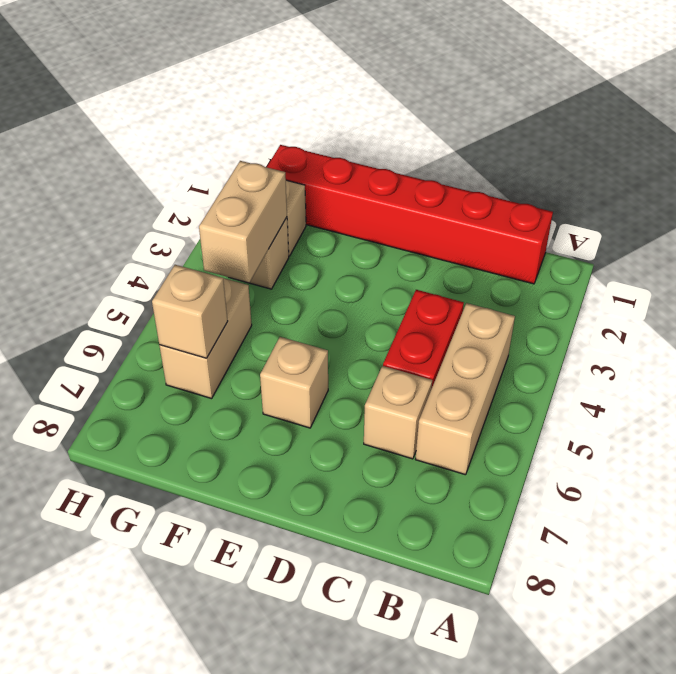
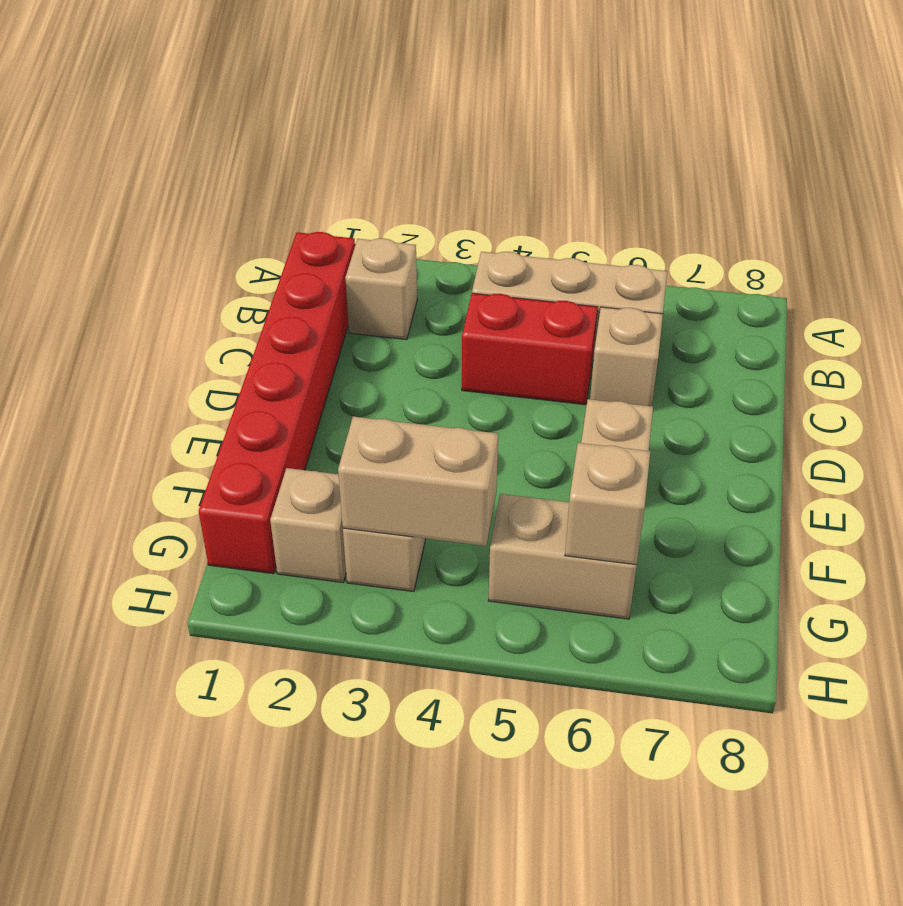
none -> tan 1x1 brick [345,238,417,340]

